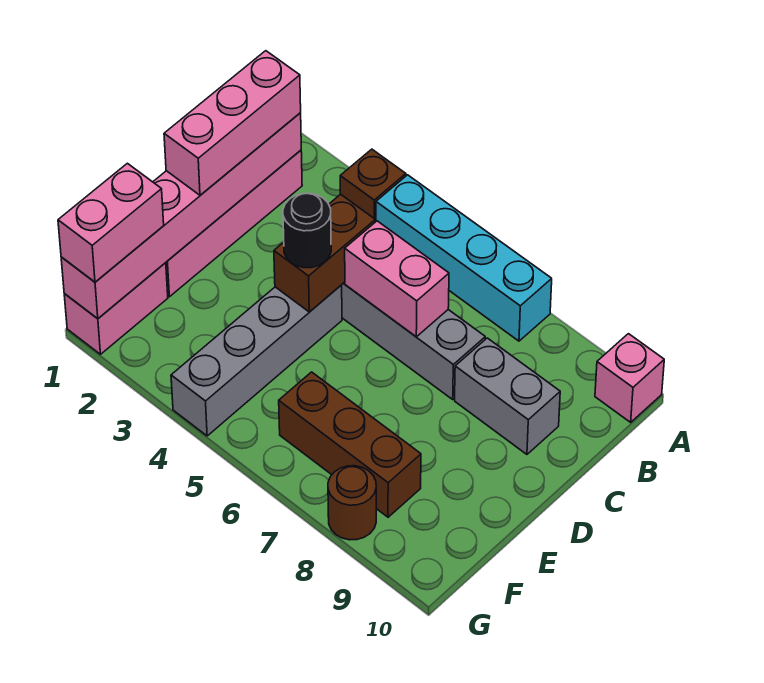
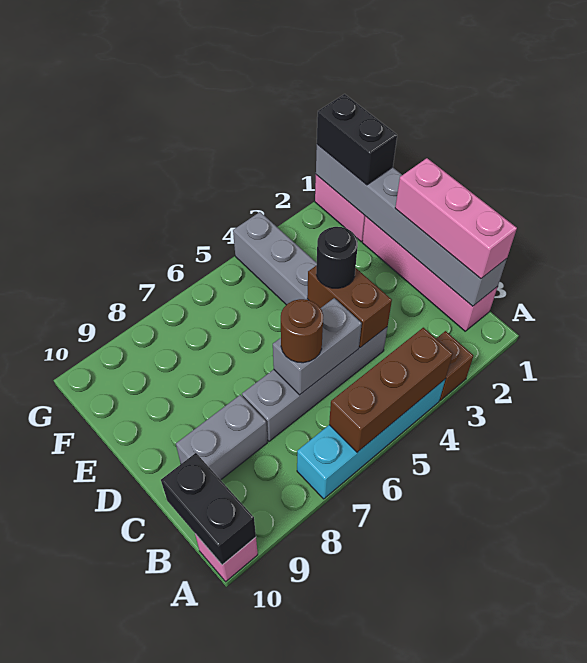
none -> black 1x2 brick [161,453,256,565]
pink 1x6 brick [61,113,301,319] -> grey 1x6 brick [316,144,507,306]
pink 1x2 brick [345,221,449,337] -> grey 1x2 brick [273,298,362,395]
pink 1x2 brick [58,163,164,282] -> black 1x2 brick [317,94,397,185]
brown 1x3 brick [279,372,421,517] -> brown 1x3 brick moved to [329,328,453,452]
brown 1x1 round brick [328,466,376,540] -> brown 1x1 round brick moved to [281,299,323,363]

